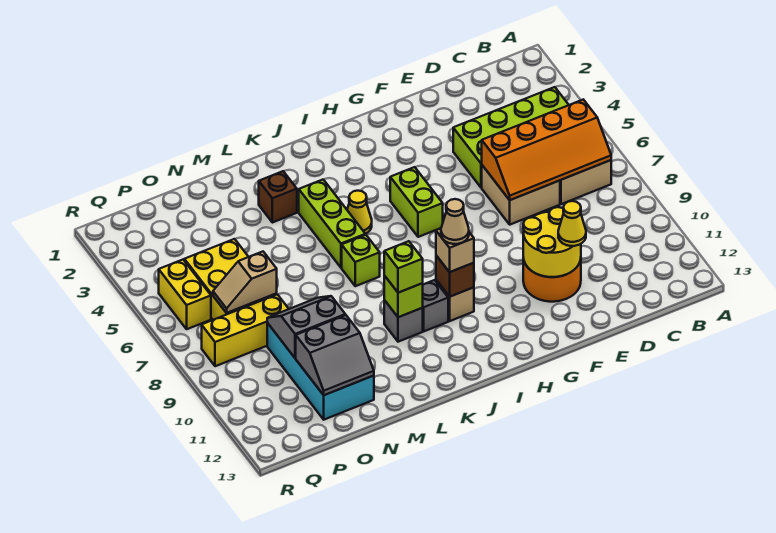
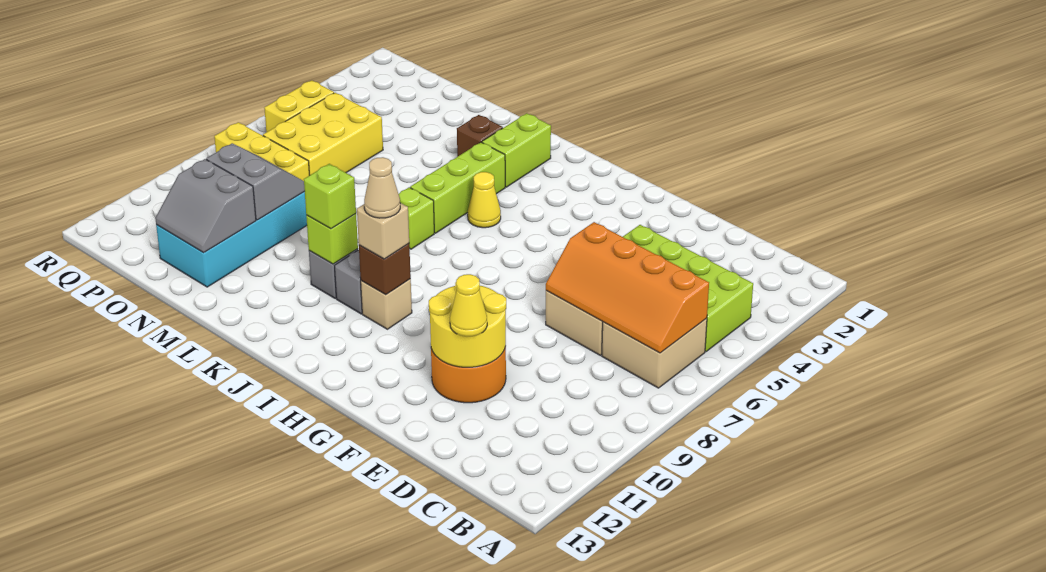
lime 1x2 brick [390,167,443,237] -> lime 1x2 brick moved to [482,113,551,187]
tan 1x2 slope [213,252,277,313] -> none

